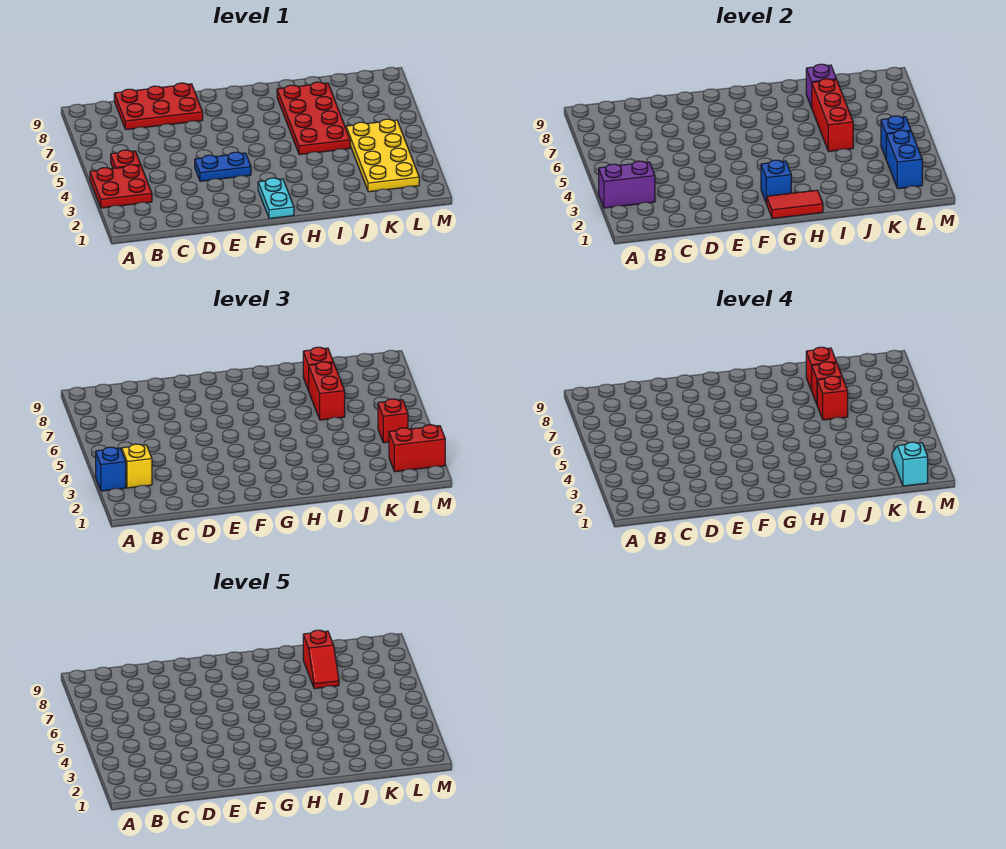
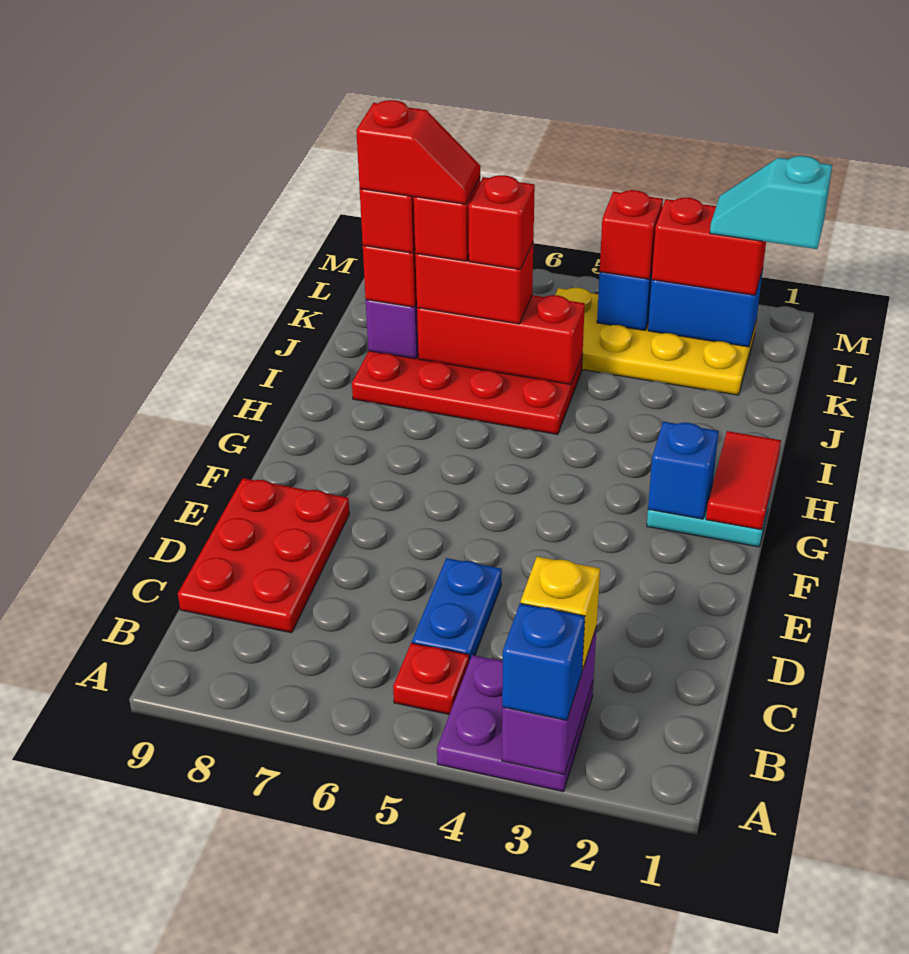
red 2x2 plate [90,165,152,208] -> purple 2x2 plate [437,655,593,792]
blue 1x2 plate [195,152,251,181] -> blue 1x2 plate moved to [412,558,502,662]
red 1x2 brick [389,425,445,472] -> red 1x2 brick turned to [652,198,766,295]

